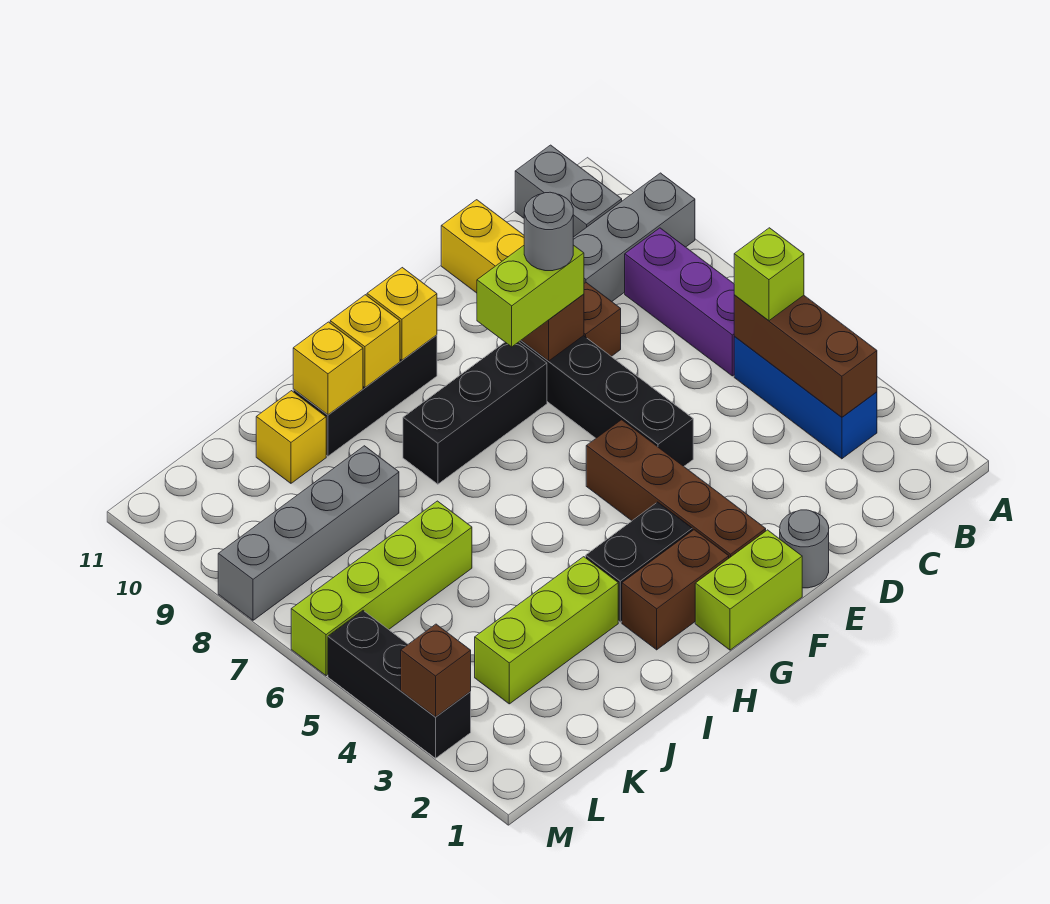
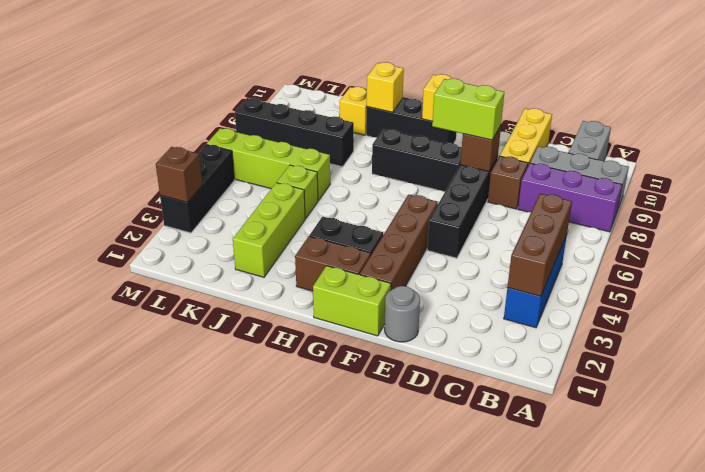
lime 1x1 brick [734,228,804,321] -> lime 1x1 brick moved to [277,165,318,219]
purple 1x3 brick [625,228,734,376] -> purple 1x3 brick turned to [518,163,622,232]
grey 1x1 round brick [524,192,573,271] -> none
yellow 1x1 brick [330,295,400,388] -> none
lime 1x3 brick [475,557,618,704] -> lime 1x3 brick turned to [233,183,305,277]
grey 1x4 brick [218,446,399,620] -> black 1x4 brick [235,98,354,167]

